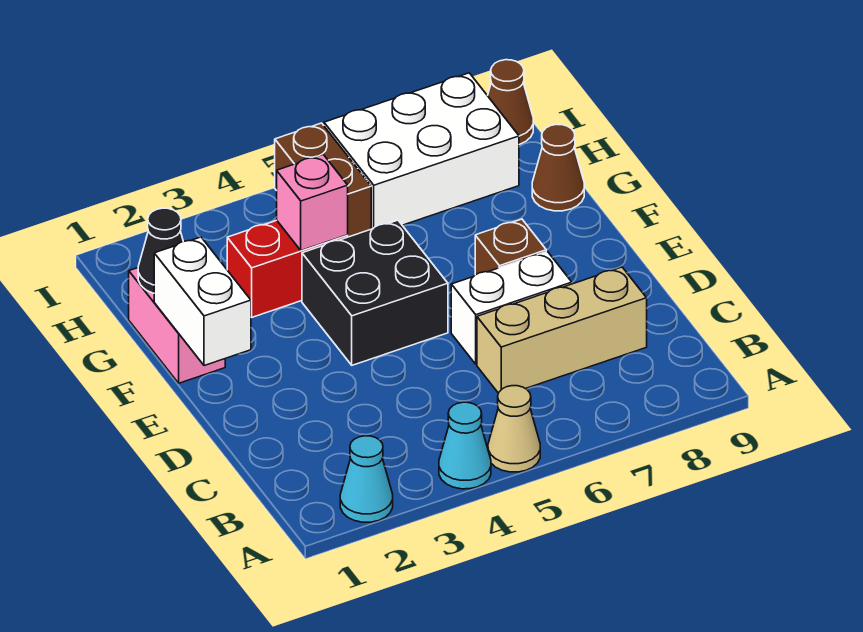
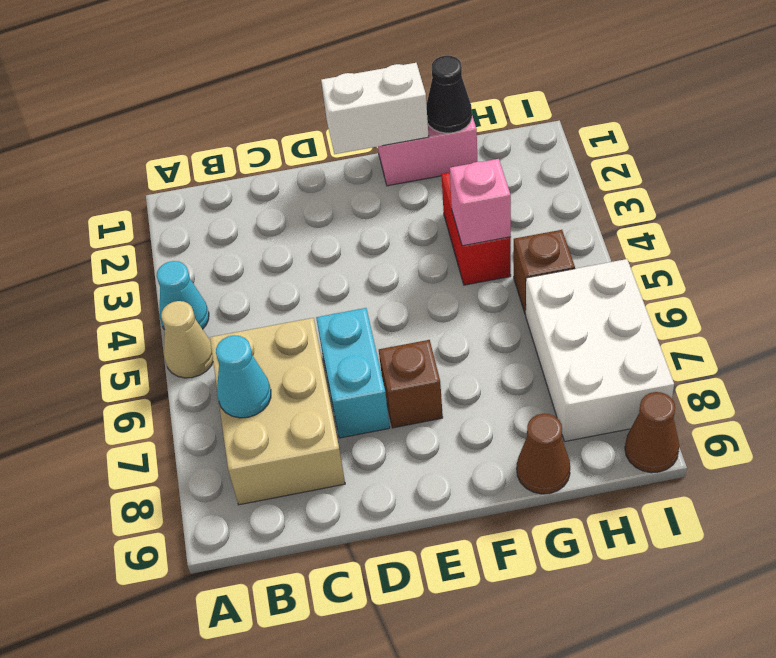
cyan 1x1 cone [340,436,393,522] -> cyan 1x1 cone moved to [216,335,271,418]
tan 1x3 brick [477,267,647,393] -> tan 2x3 brick [210,318,345,505]
white 1x2 brick [451,252,572,364] -> cyan 1x2 brick [316,308,390,438]
black 2x2 brick [302,220,448,365] -> none
brown 1x2 brick [275,123,371,237] -> brown 1x1 brick [514,230,575,315]

